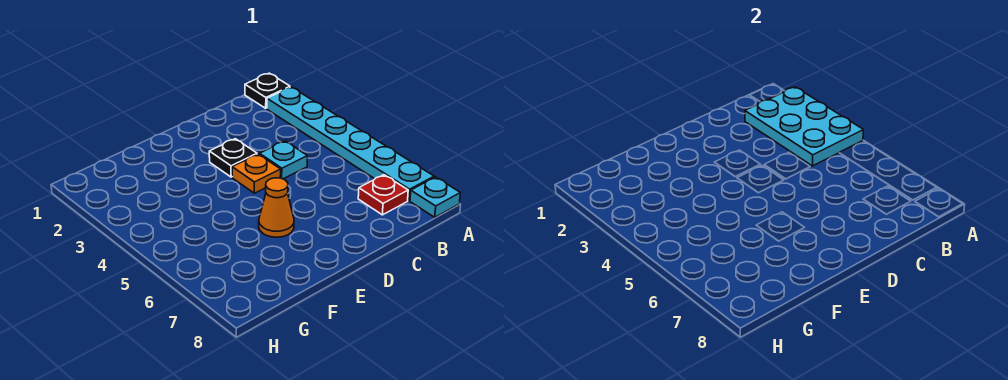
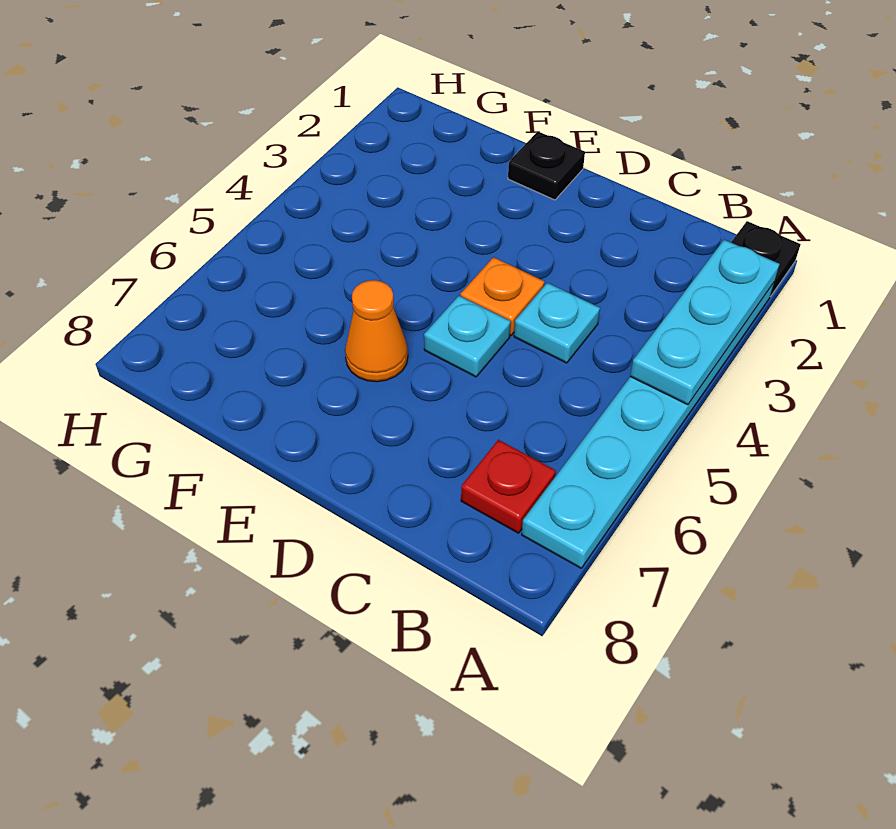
cyan 2x3 plate [745,87,863,166] -> cyan 1x3 plate [630,240,779,405]
cyan 1x1 plate [410,177,460,217] -> cyan 1x1 plate moved to [424,296,511,377]
black 1x1 plate [209,139,257,177] -> black 1x1 plate moved to [508,132,585,200]

